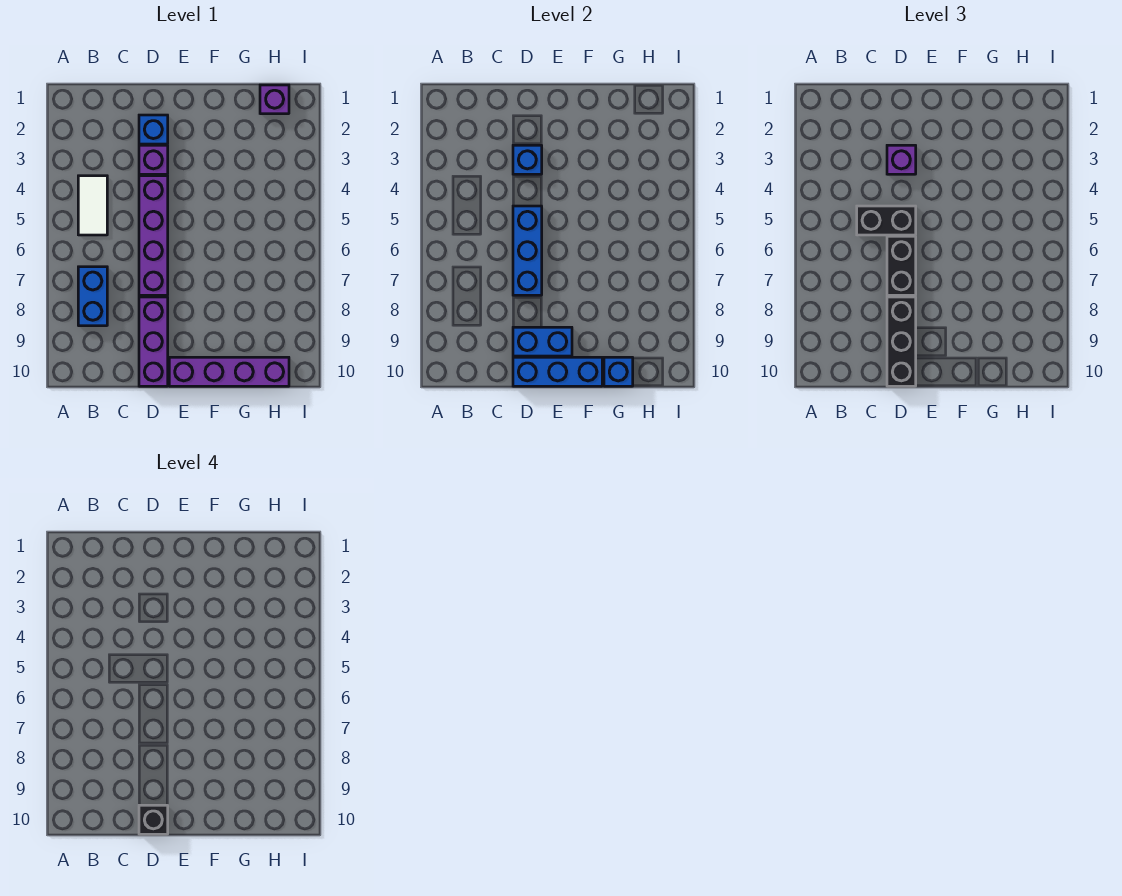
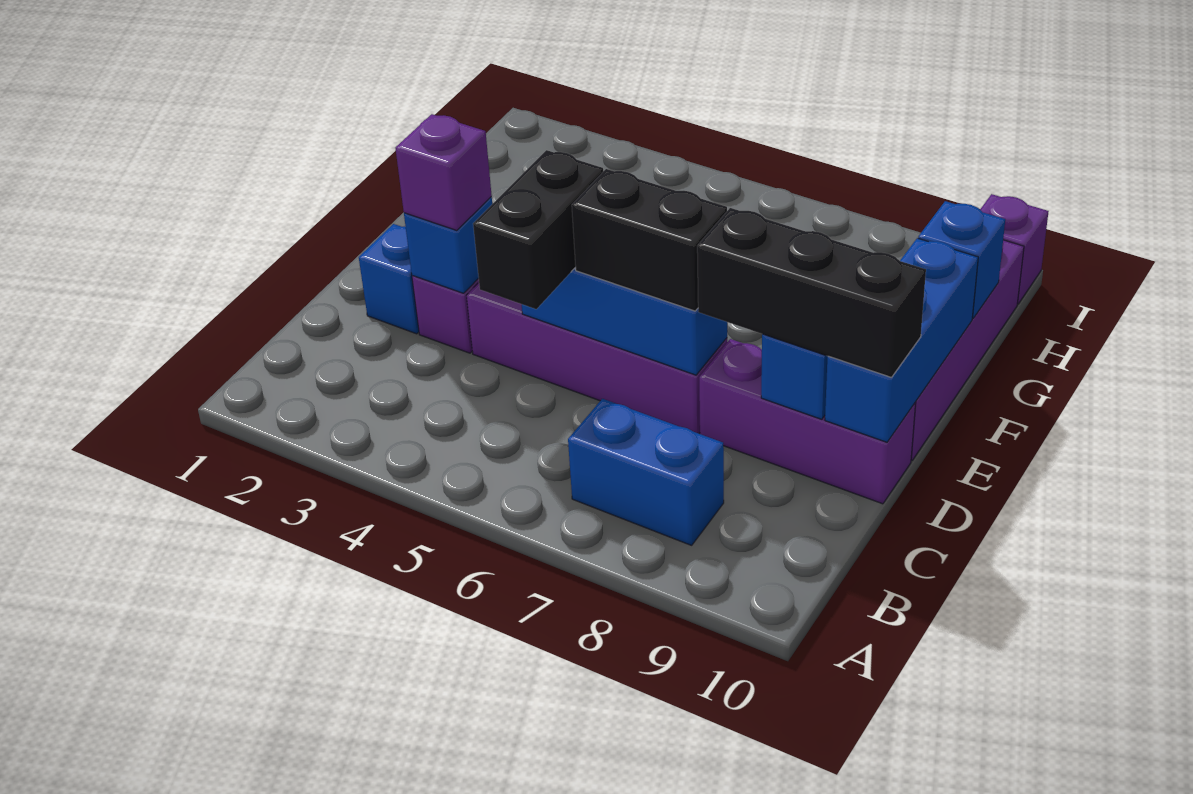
white 1x2 tile [78,176,107,235] -> none
black 1x1 brick [139,805,168,834] -> none
purple 1x1 brick [260,85,289,114] -> purple 1x1 brick moved to [980,194,1049,304]

